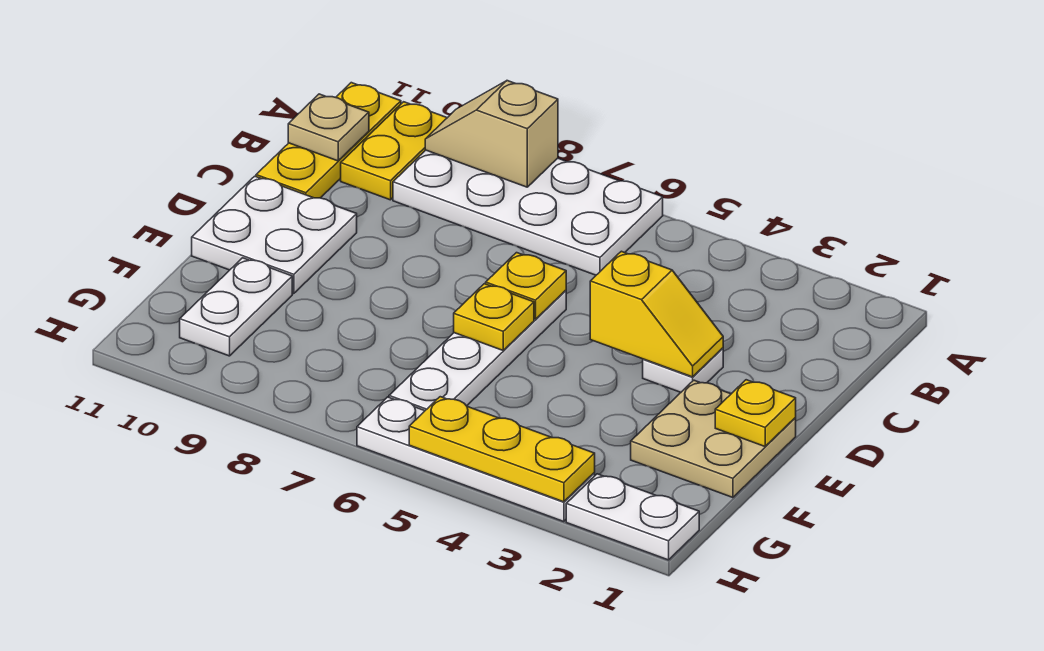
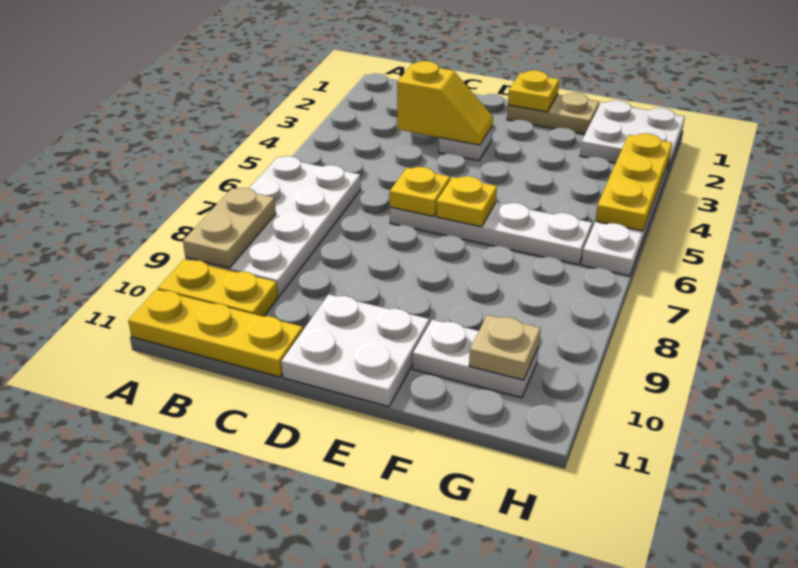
tan 1x2 slope [425,81,558,187] -> tan 1x2 plate [183,188,276,268]
tan 1x1 plate [288,94,369,161] -> tan 1x1 plate moved to [469,315,541,380]
yellow 1x2 slope [590,251,723,377] -> yellow 1x2 slope turned to [397,61,493,145]
tan 2x2 plate [631,380,796,498] -> tan 1x2 plate [507,93,599,134]
white 1x2 plate [566,474,699,560] -> white 2x2 plate [580,100,685,172]

